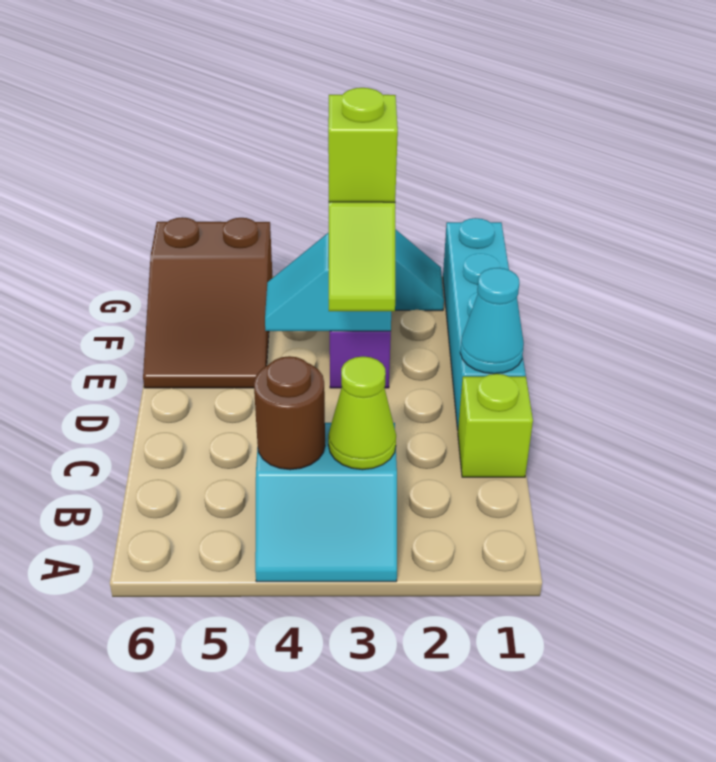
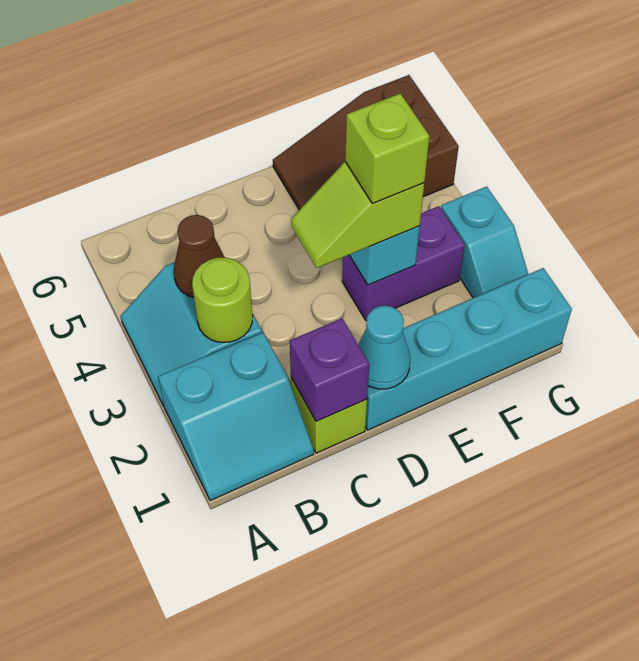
none -> cyan 2x2 slope [158,332,314,501]
lime 1x1 cone [328,356,396,470] -> lime 1x1 round brick [192,258,253,342]
brown 1x1 round brick [254,356,325,470] -> brown 1x1 cone [174,215,225,297]
none -> purple 1x1 brick [290,318,369,421]

